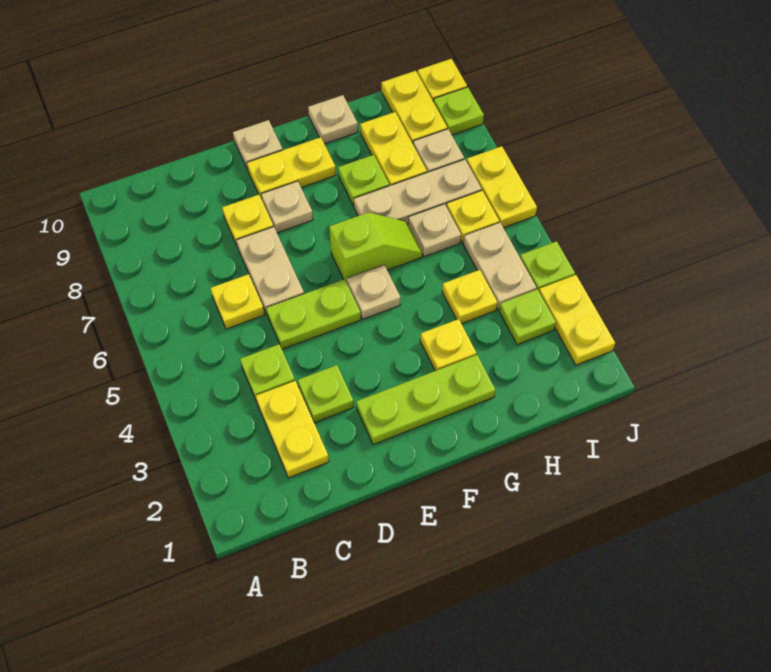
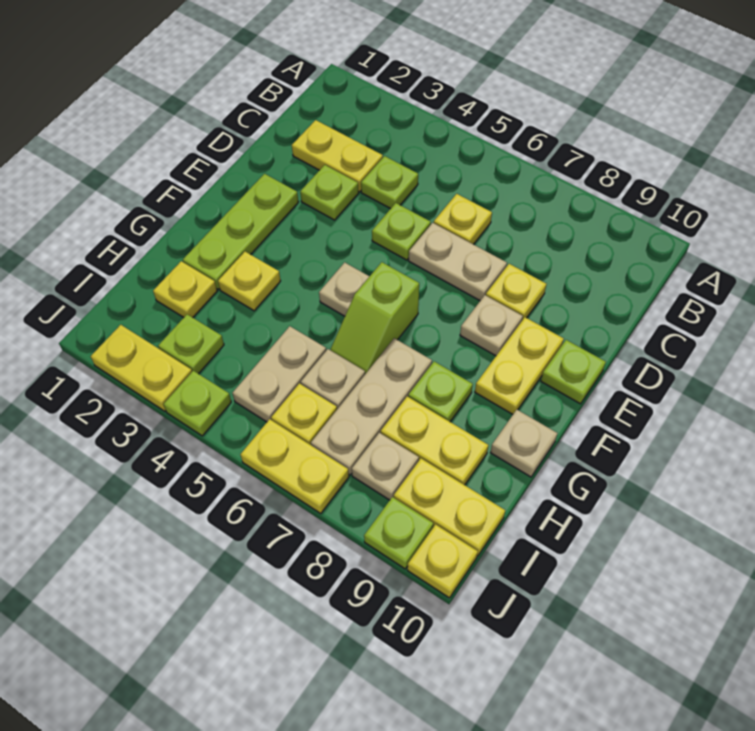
lime 1x2 plate [266,279,361,349] -> lime 1x1 plate [372,203,431,260]
tan 1x1 plate [233,120,283,170] -> lime 1x1 plate [541,340,606,404]
yellow 1x1 plate [442,270,497,324] -> yellow 1x1 plate moved to [153,261,217,318]
tan 1x2 plate [463,223,536,310] -> tan 1x2 plate turned to [233,326,326,422]

